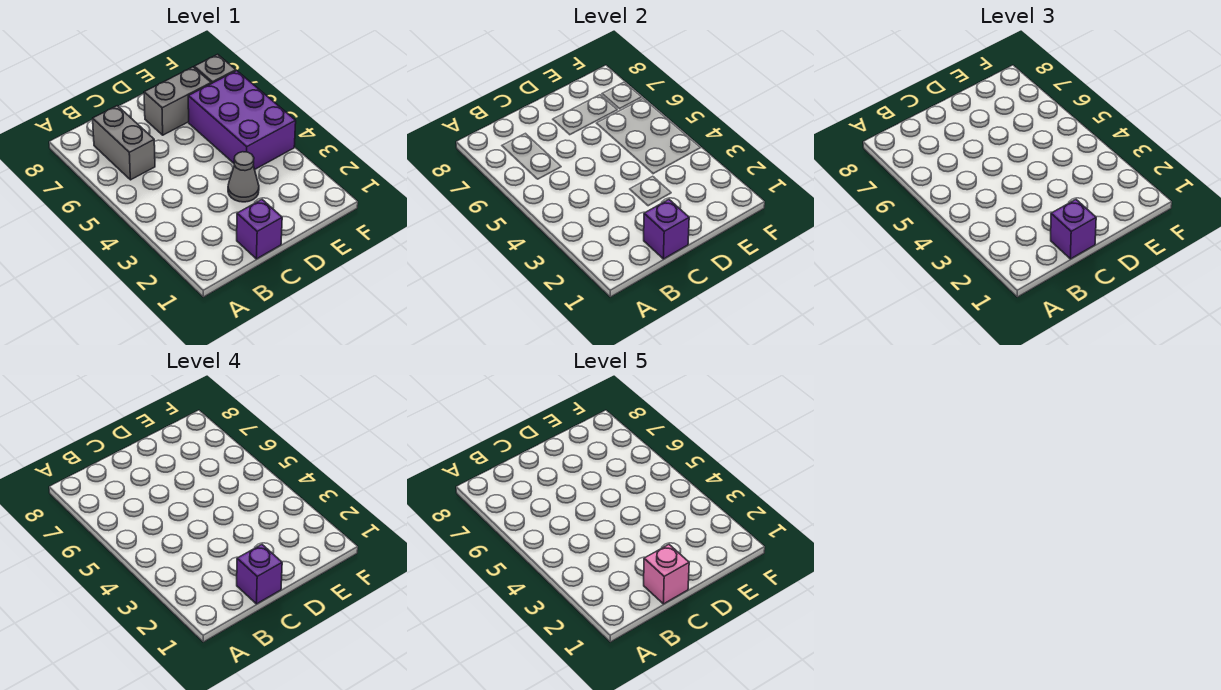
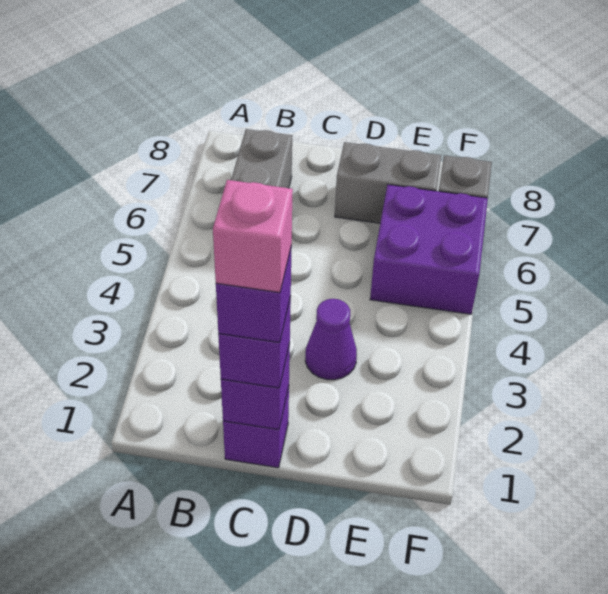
grey 1x1 cone [228,152,259,202] -> purple 1x1 cone [305,299,357,380]
purple 2x3 brick [188,71,296,170] -> purple 2x2 brick [370,185,488,314]

